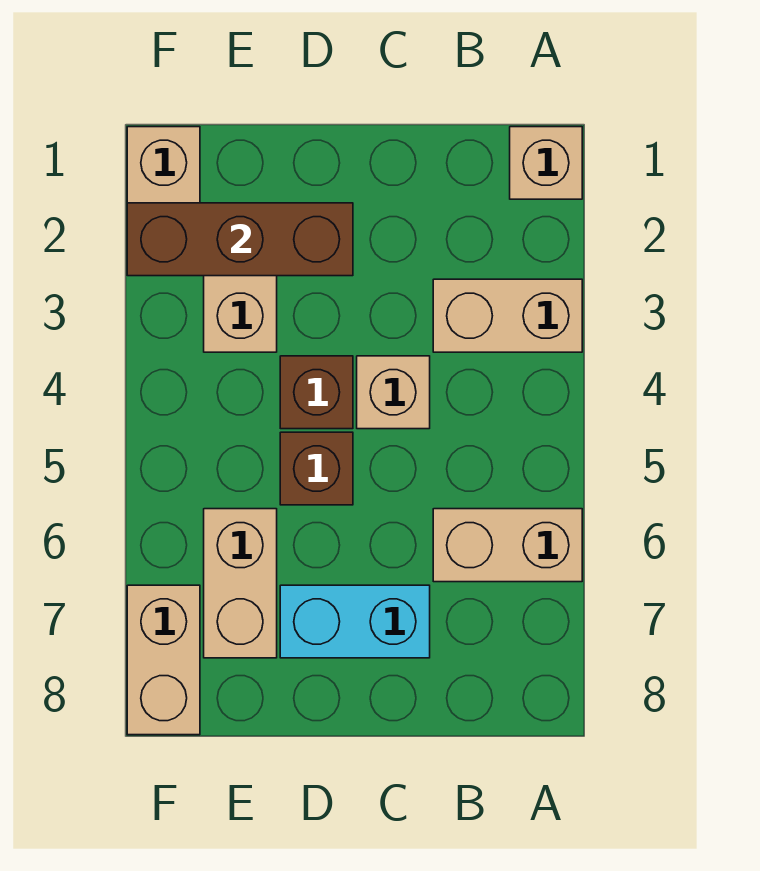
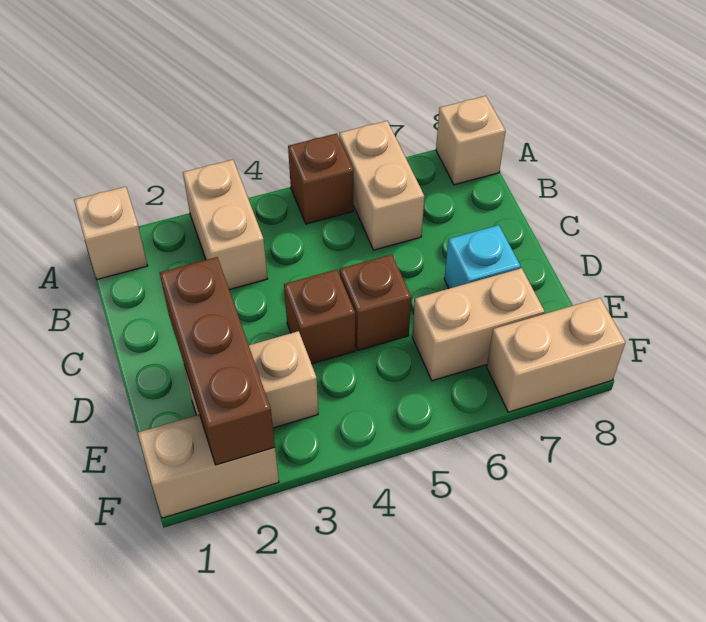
none -> brown 1x1 brick [288,133,354,224]
tan 1x1 brick [357,356,430,429] -> tan 1x1 brick moved to [436,96,505,185]
cyan 1x2 brick [280,585,430,658] -> cyan 1x1 brick [444,225,521,289]

